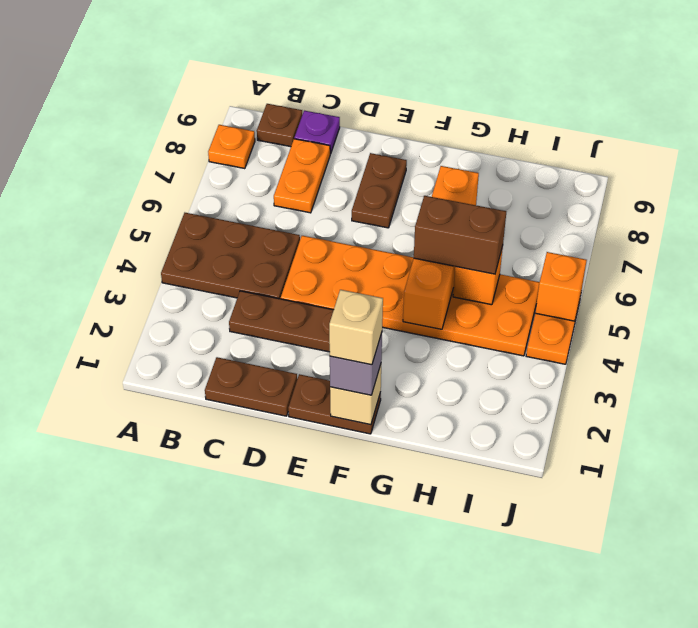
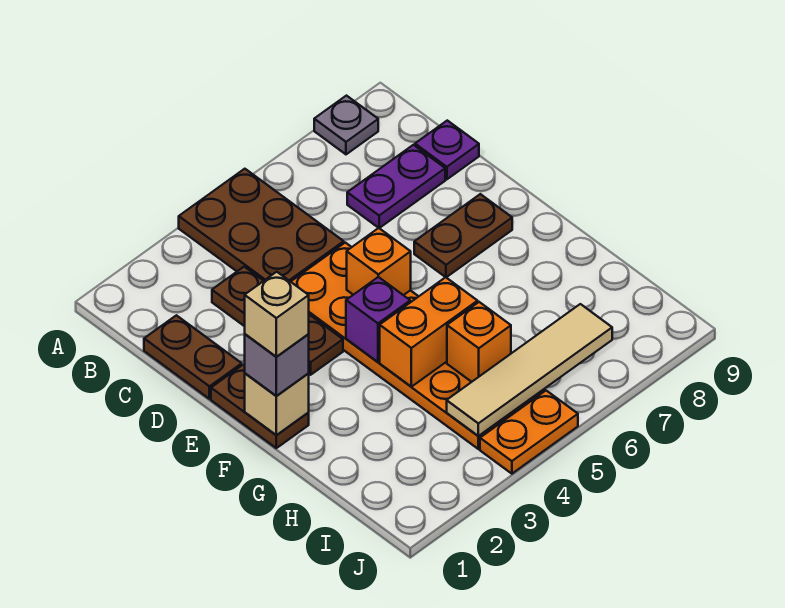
orange 1x1 plate [208,125,255,169] -> grey 1x1 plate [314,96,378,154]
brown 1x1 plate [257,104,302,147] -> none
orange 1x2 plate [274,139,330,213] -> purple 1x2 plate [347,145,445,228]
none -> purple 1x1 brick [346,277,410,362]
orange 1x4 brick [403,166,479,329] -> orange 1x2 brick [380,277,478,387]
brown 1x2 brick [414,196,506,274] -> none
none -> tan 1x4 tile [447,304,612,436]
orange 1x1 brick [535,252,587,321] -> orange 1x1 brick moved to [347,228,411,295]

